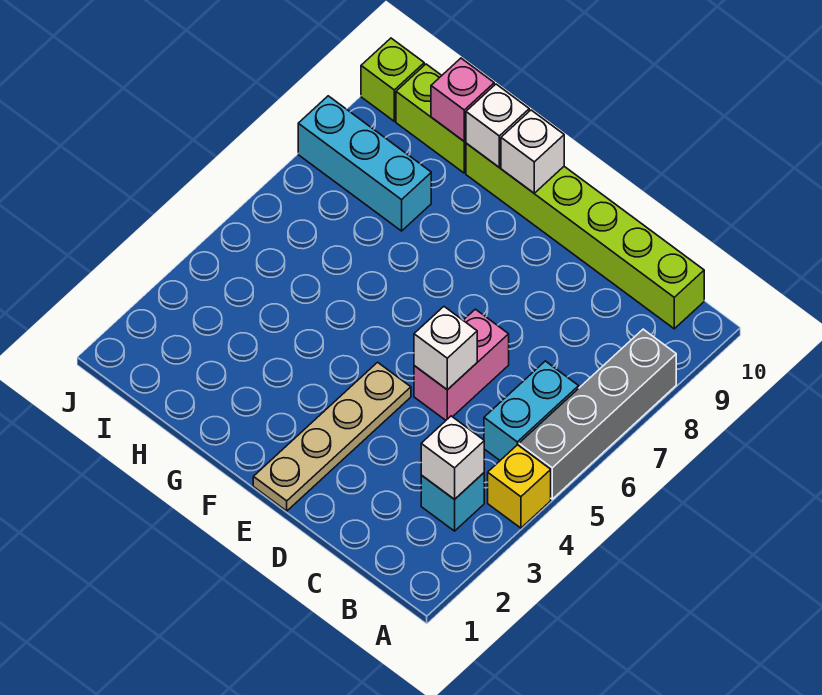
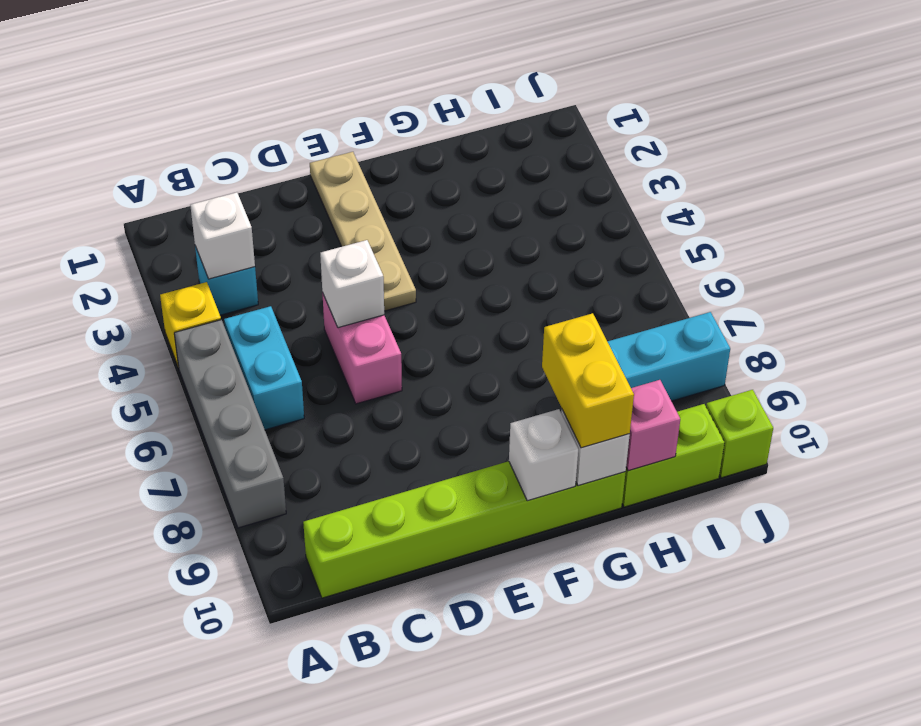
none -> yellow 1x2 brick [542,313,634,448]

